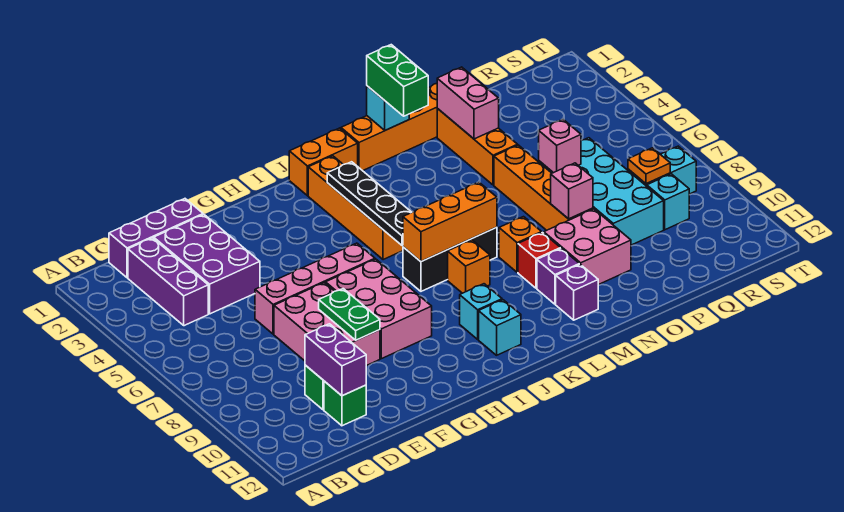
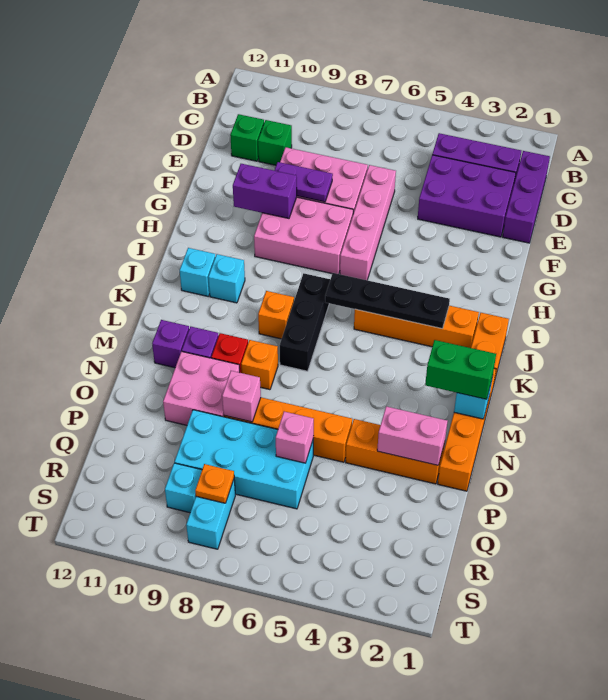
purple 1x2 brick [305,324,366,396] -> purple 1x2 brick moved to [233,164,297,218]
green 1x2 plate [319,289,380,340] -> purple 1x2 plate [274,162,333,202]
orange 1x3 brick [403,182,497,261] -> none

